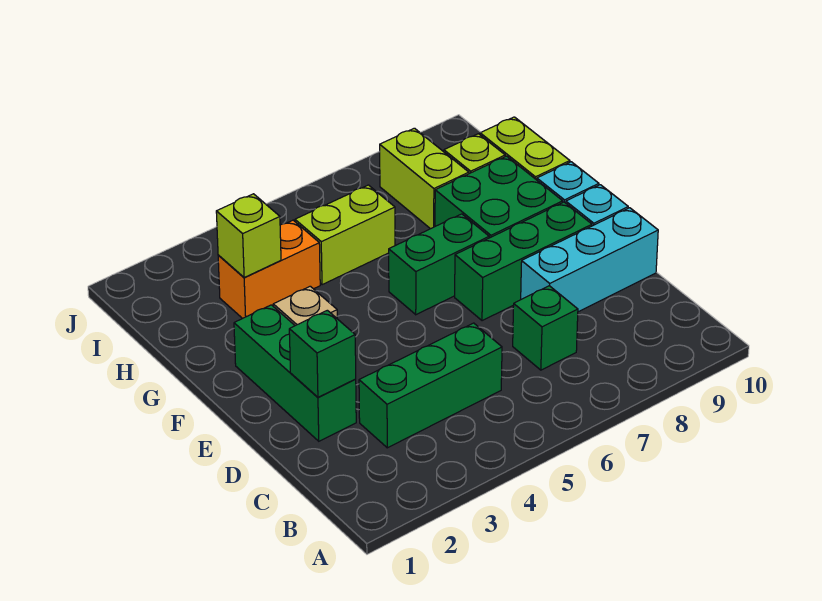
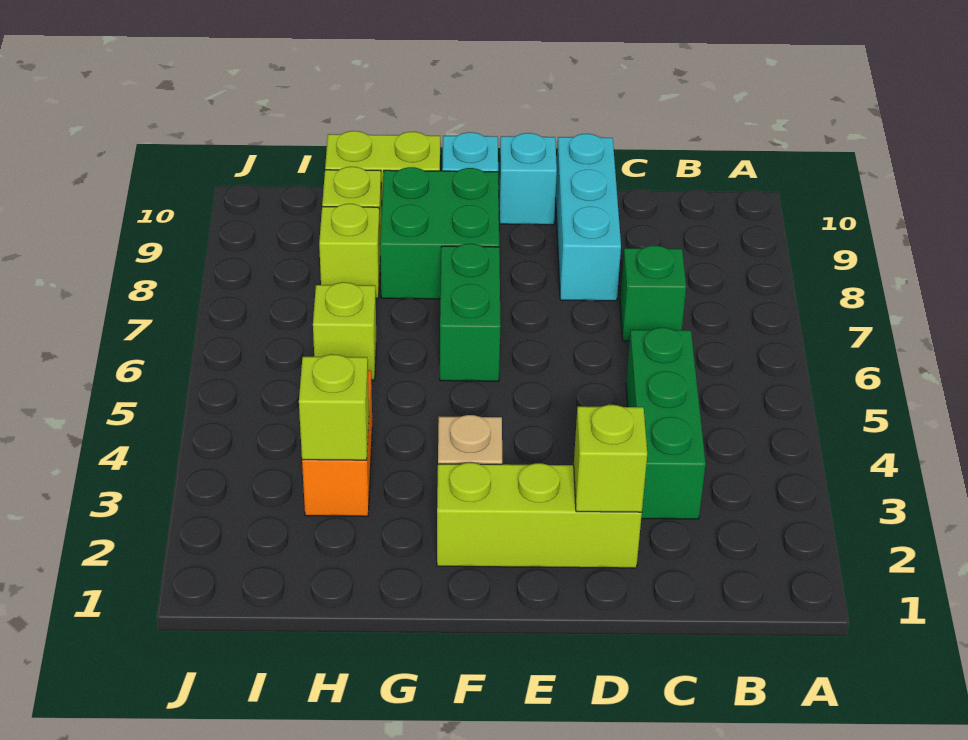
green 1x3 brick [234,305,356,441] -> lime 1x3 brick [437,463,642,568]
green 1x1 brick [289,310,356,397] -> lime 1x1 brick [574,405,647,513]
green 1x3 brick [455,202,592,321] -> none
lime 1x2 brick [295,185,395,285] -> lime 1x1 brick [313,282,376,380]
lime 1x2 brick [380,128,469,229] -> lime 1x1 brick [319,204,380,298]

